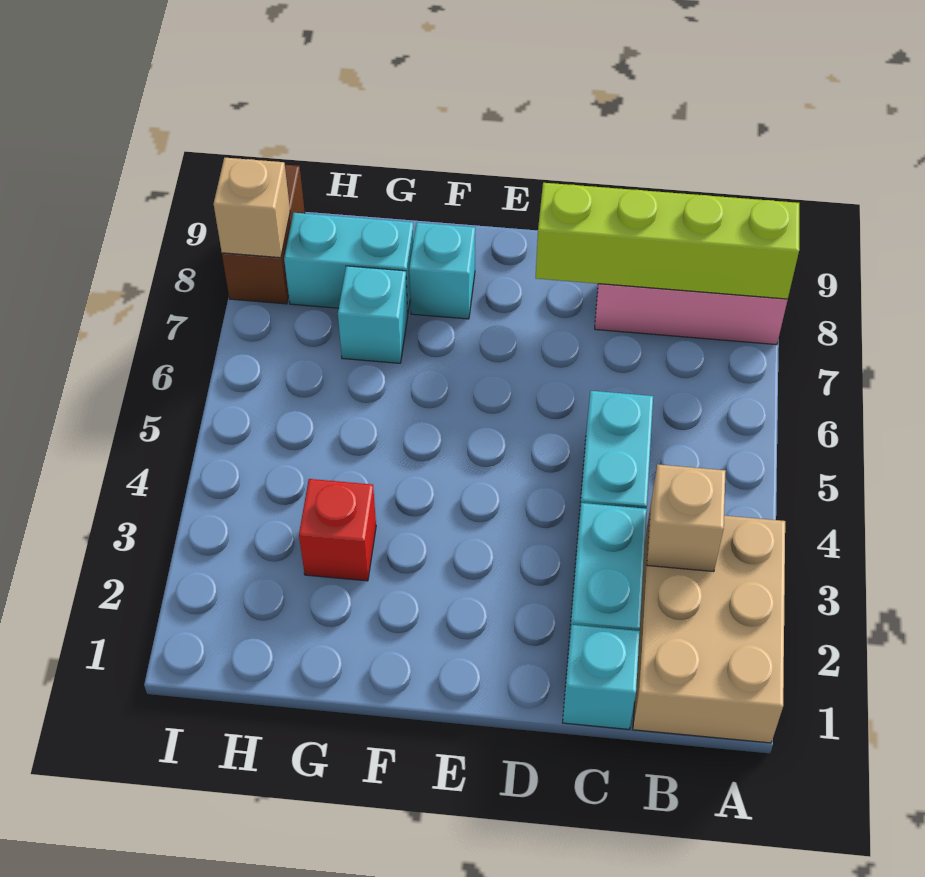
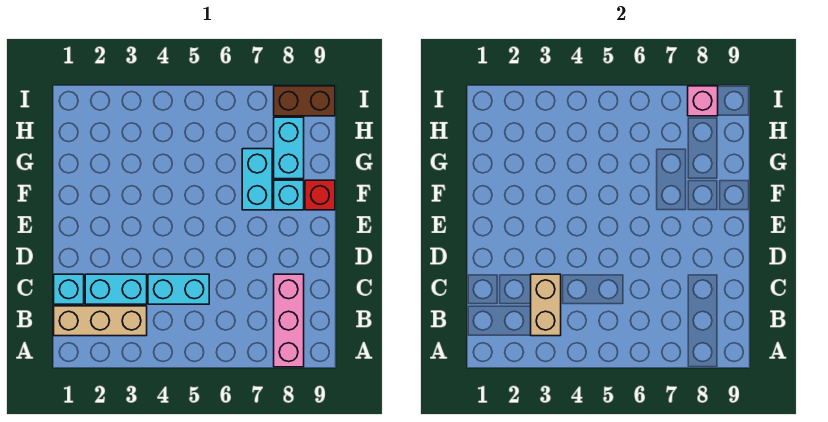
tan 2x3 brick [633,513,785,743] -> tan 1x3 brick [54,306,147,336]
lime 1x4 brick [536,183,799,299] -> none
tan 1x1 brick [647,464,726,572] -> tan 1x2 brick [531,274,561,336]
red 1x1 brick [299,479,376,581] -> red 1x1 brick moved to [305,180,335,210]
cyan 1x1 brick [338,266,408,363] -> cyan 1x2 brick [242,149,272,210]
tan 1x1 brick [214,158,290,258] -> pink 1x1 brick [688,86,718,116]

